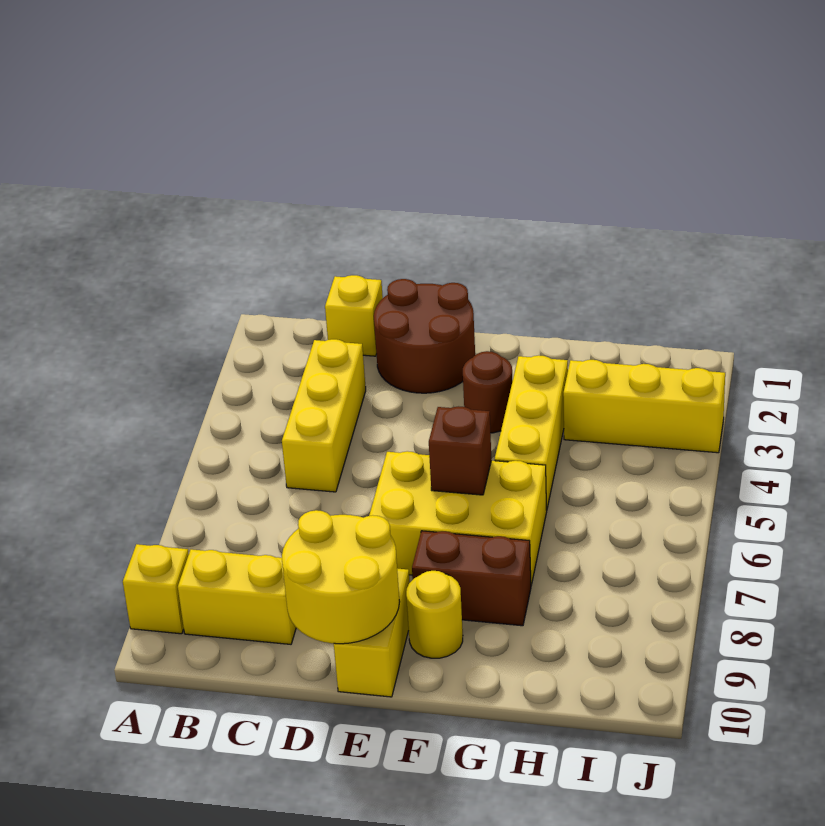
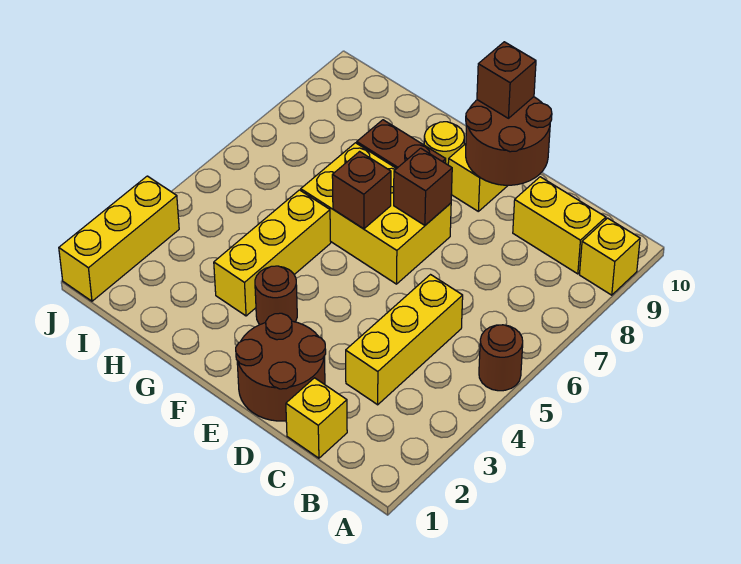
none -> brown 1x1 round brick [479,325,523,391]
yellow 2x2 round brick [282,510,400,644] -> brown 2x2 round brick [466,97,552,185]
none -> brown 1x1 brick [394,148,452,225]
none -> brown 1x1 brick [477,42,536,118]
yellow 1x3 brick [563,360,725,453] -> yellow 1x3 brick turned to [59,176,179,301]

